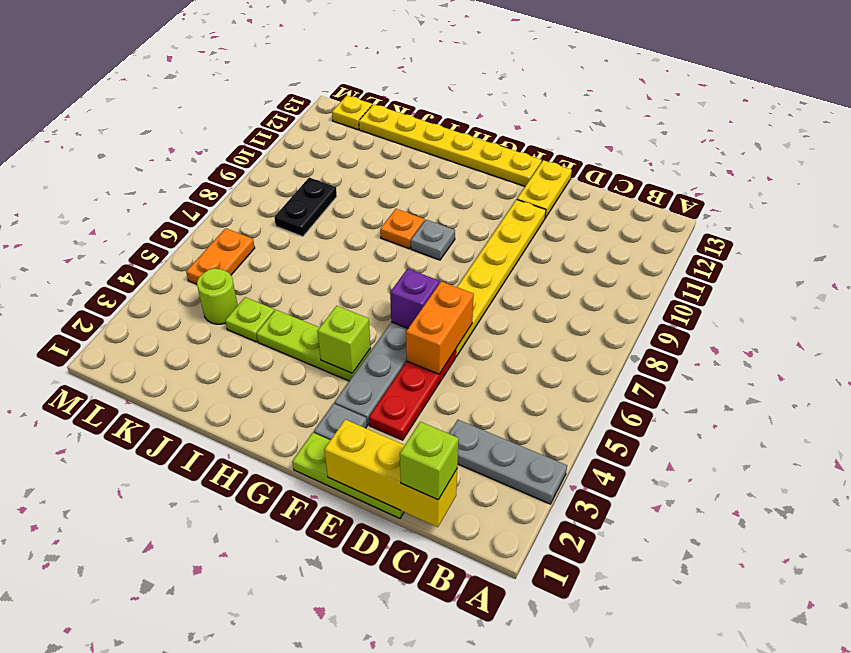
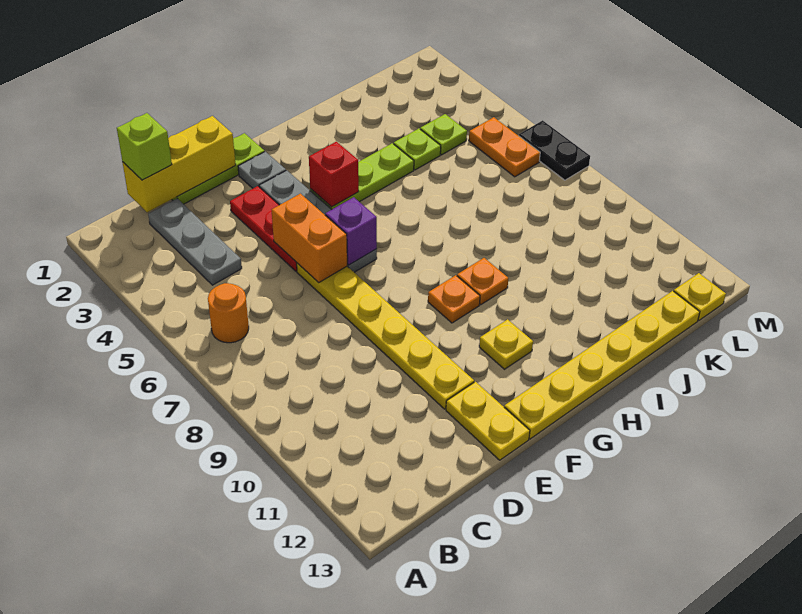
grey 1x3 plate [449,420,567,504] -> grey 1x3 plate turned to [148,198,242,285]
none -> orange 1x1 round brick [208,283,249,343]
lime 1x1 brick [317,306,371,373] -> red 1x1 brick [309,142,359,207]
grey 1x1 plate [411,220,455,260] -> orange 1x1 plate [428,275,480,323]
none -> yellow 1x1 plate [479,319,533,369]
lime 1x1 round brick [197,268,238,324] -> lime 1x1 plate [420,114,467,155]
black 1x2 plate [274,177,337,237] -> black 1x2 plate moved to [519,120,590,180]

